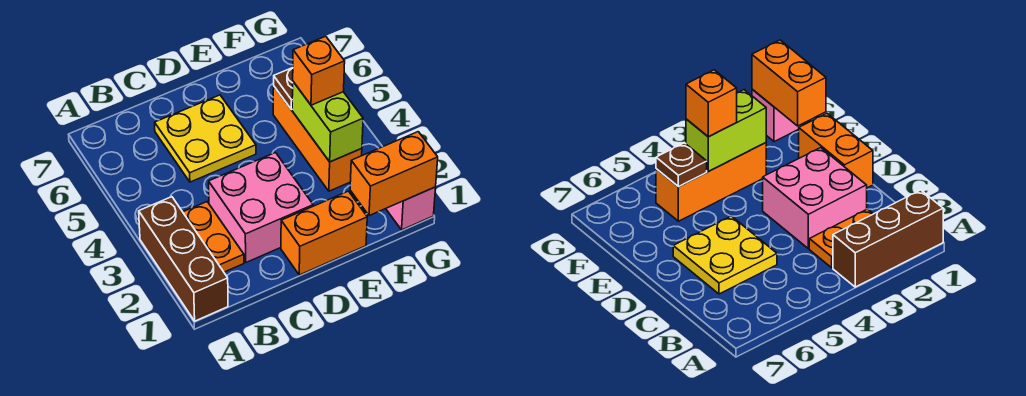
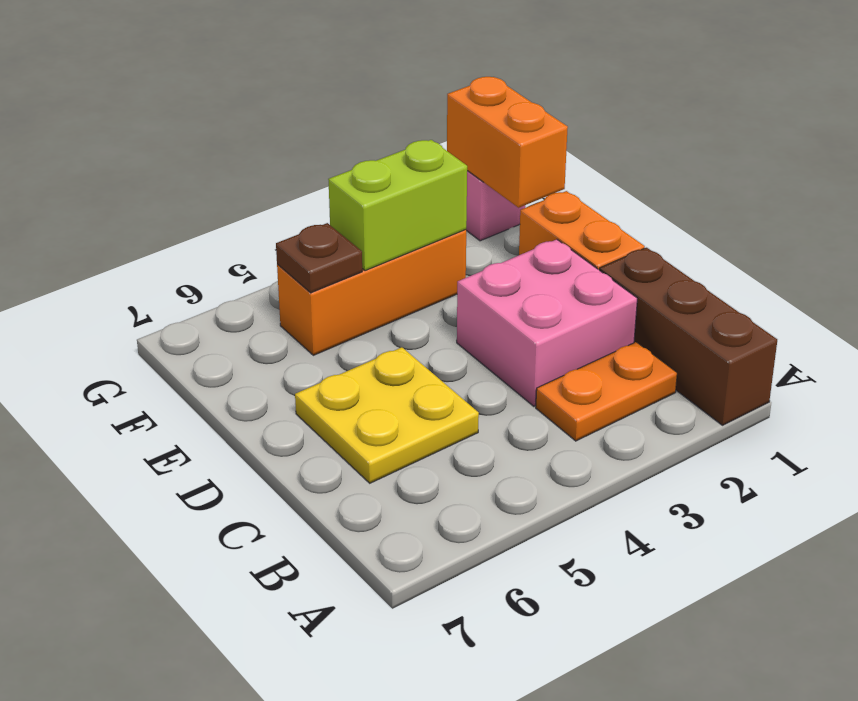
brown 1x3 brick [139,197,228,321] -> brown 1x3 brick turned to [600,248,777,425]
orange 1x1 brick [293,36,345,105] -> none

